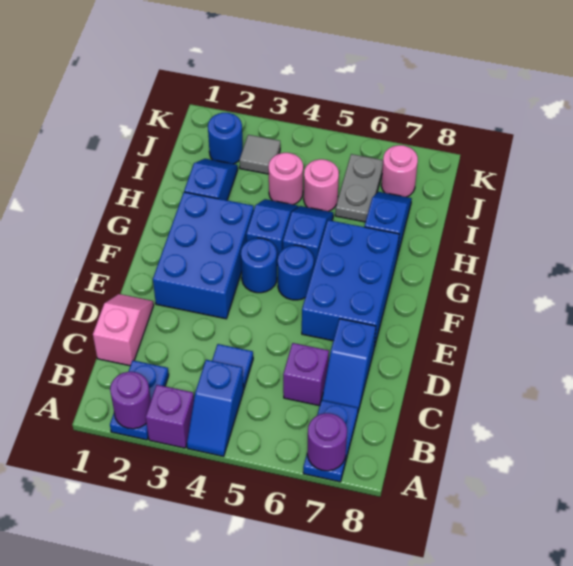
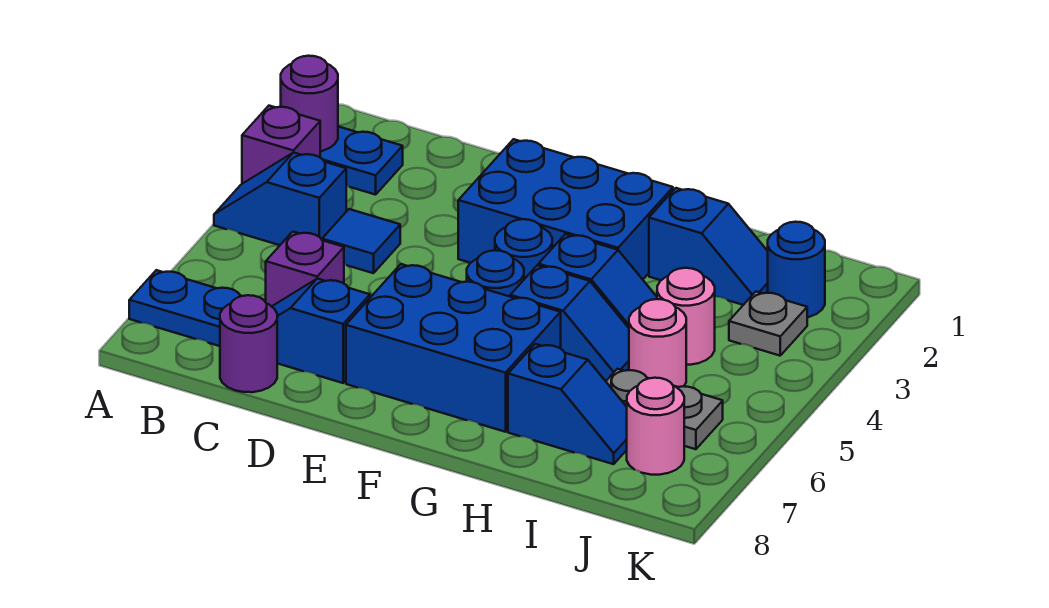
purple 1x1 round brick [307,413,347,471] -> purple 1x1 round brick moved to [220,295,277,392]
pink 1x2 slope [93,294,154,366] -> none
grey 1x1 tile [239,135,280,174] -> grey 1x1 plate [729,292,807,356]

